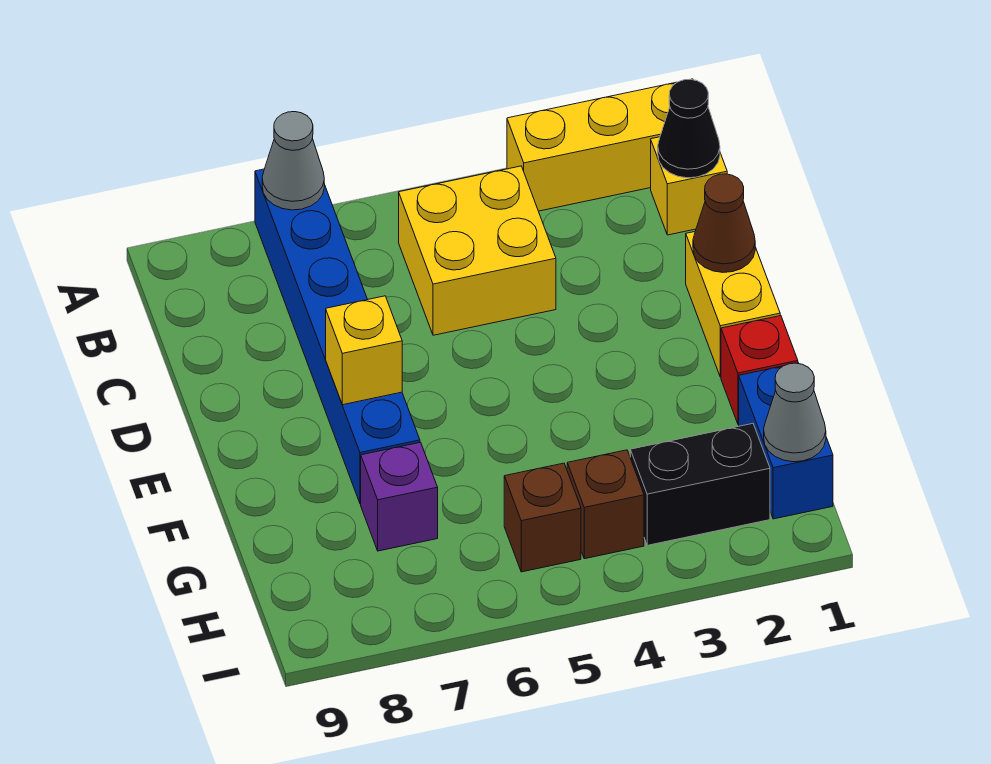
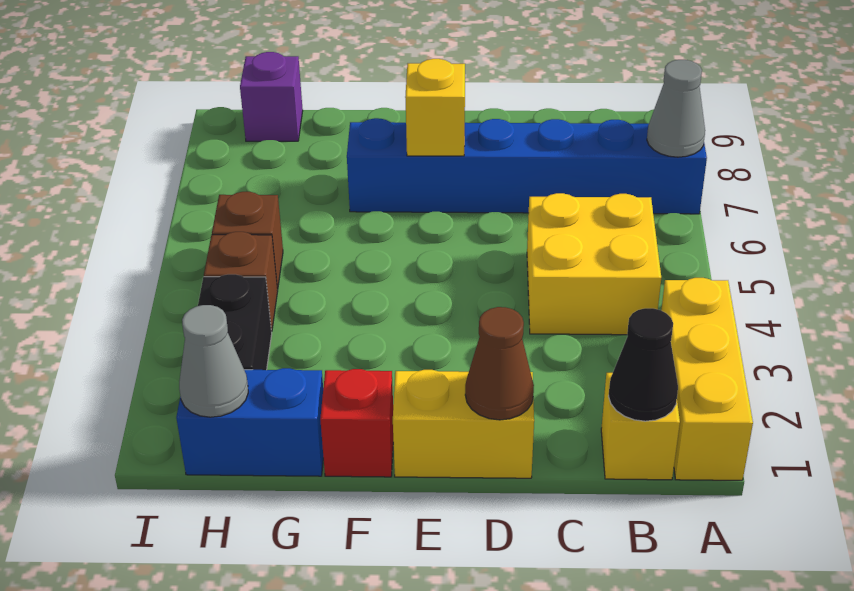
purple 1x1 brick [361,442,438,551] -> purple 1x1 brick moved to [240,52,303,141]

